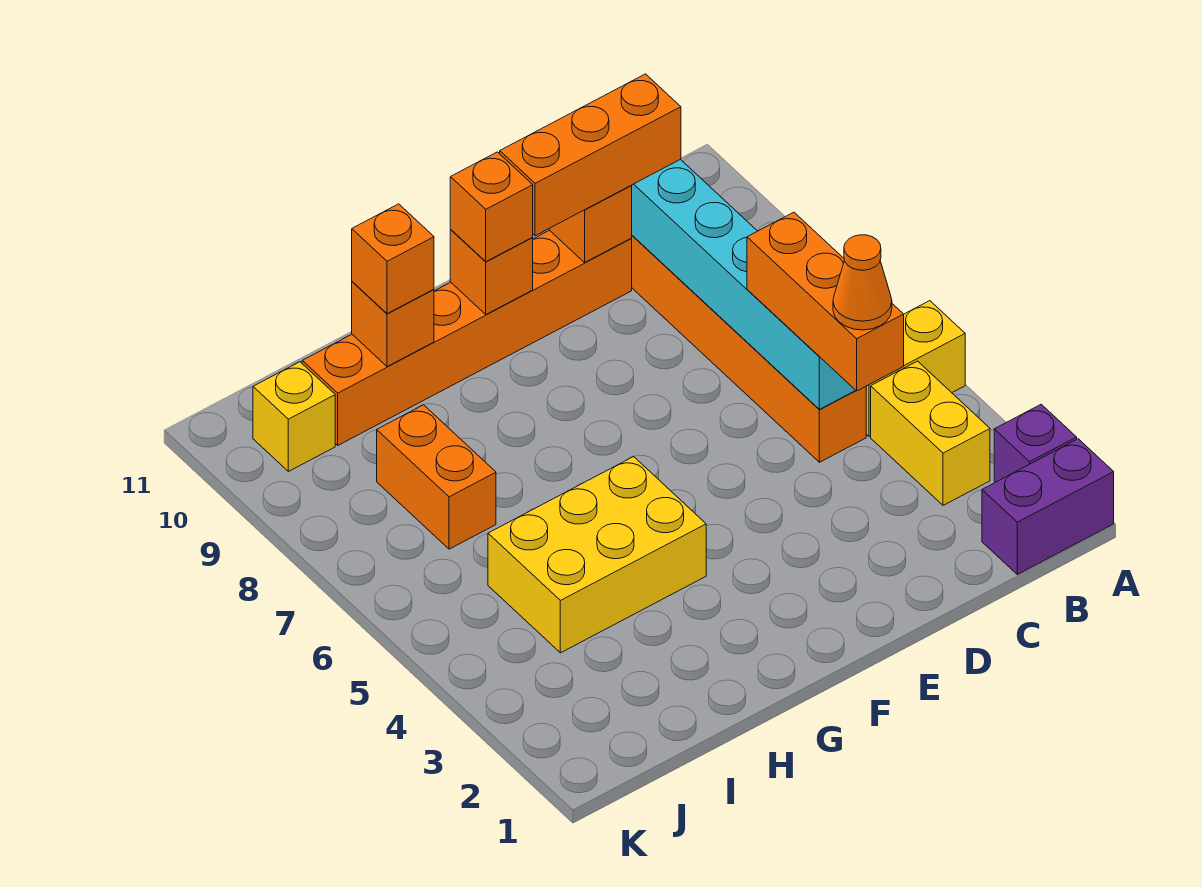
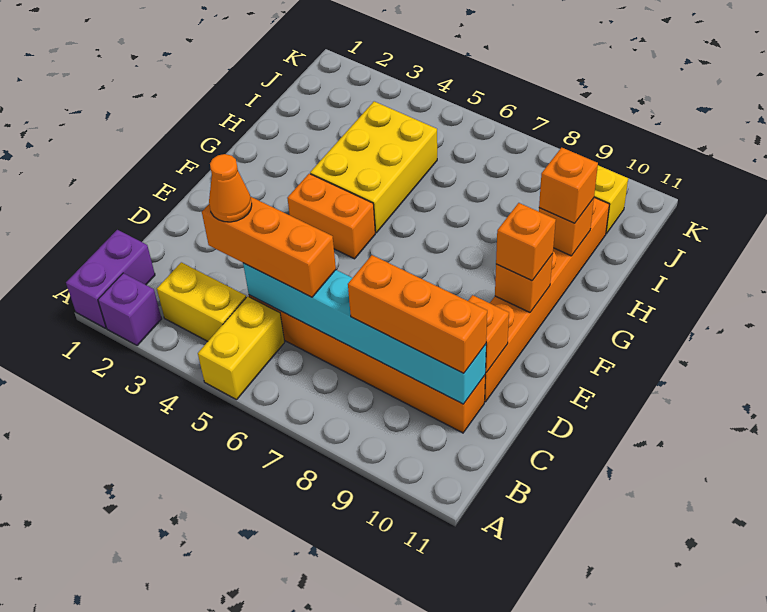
orange 1x3 brick [500,74,681,236] -> orange 1x3 brick turned to [348,255,487,373]
orange 1x2 brick [377,405,496,549] -> orange 1x2 brick moved to [287,174,375,259]

